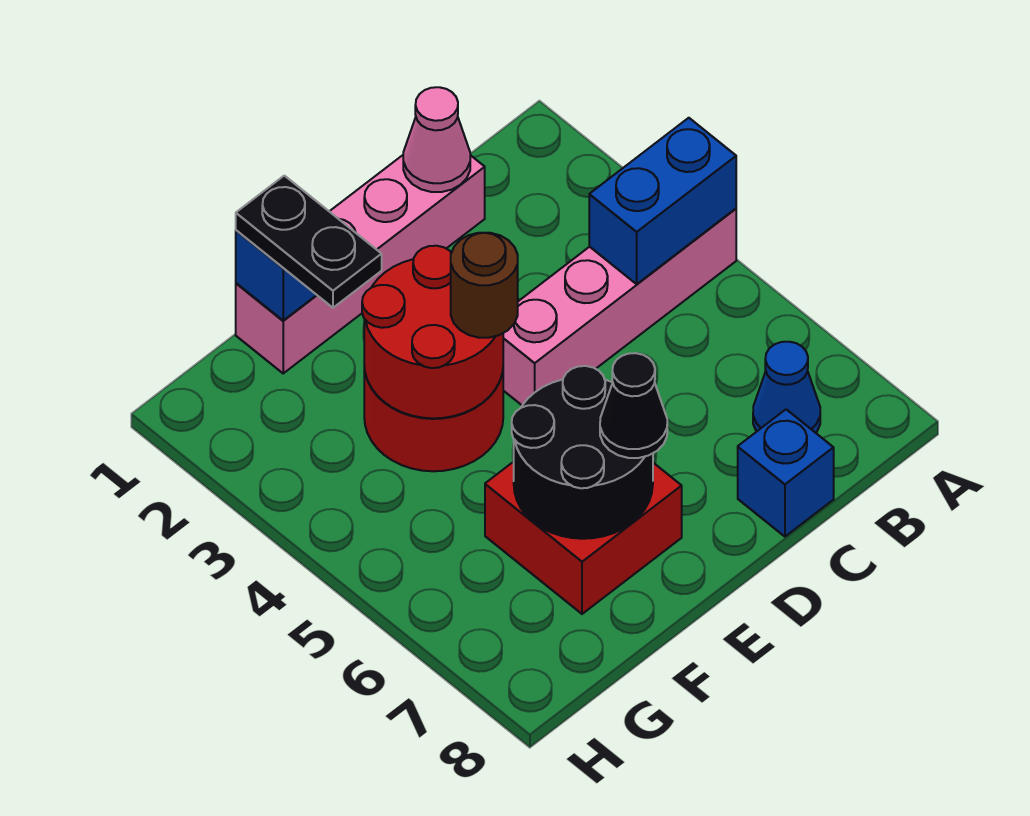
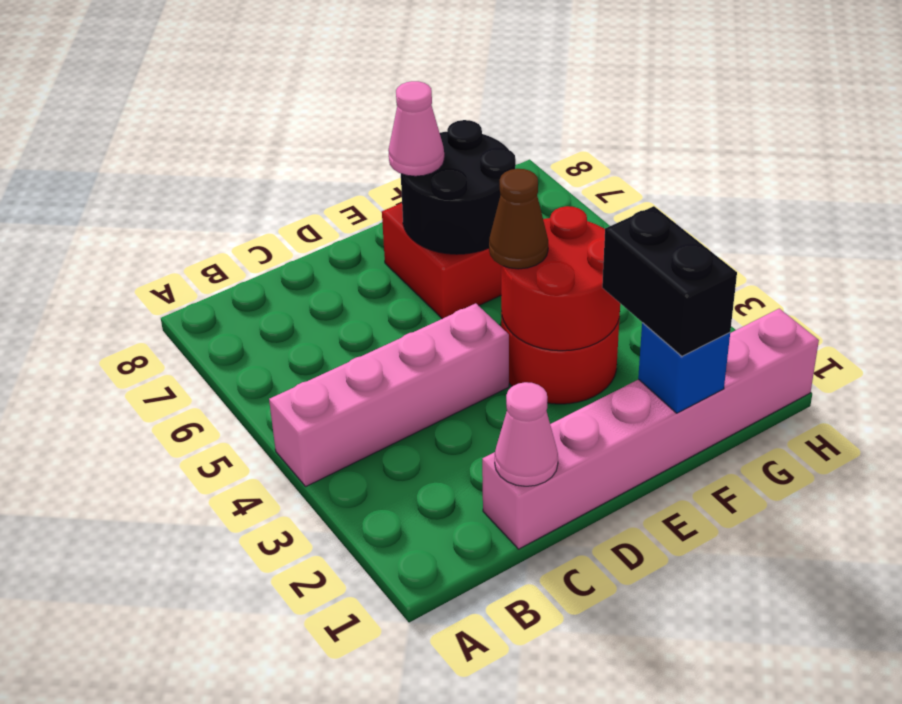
blue 1x2 brick [589,118,736,284] -> none
blue 1x1 cone [753,342,820,433] -> none
pink 1x4 brick [236,155,485,373] -> pink 1x6 brick [482,309,819,549]
blue 1x1 brick [738,409,834,537] -> none
brown 1x1 round brick [451,233,518,338] -> brown 1x1 cone [489,169,548,269]
black 1x1 cone [600,353,667,458] -> pink 1x1 cone [388,81,444,176]
black 1x2 plate [236,176,382,308] -> black 1x2 brick [602,206,737,356]

